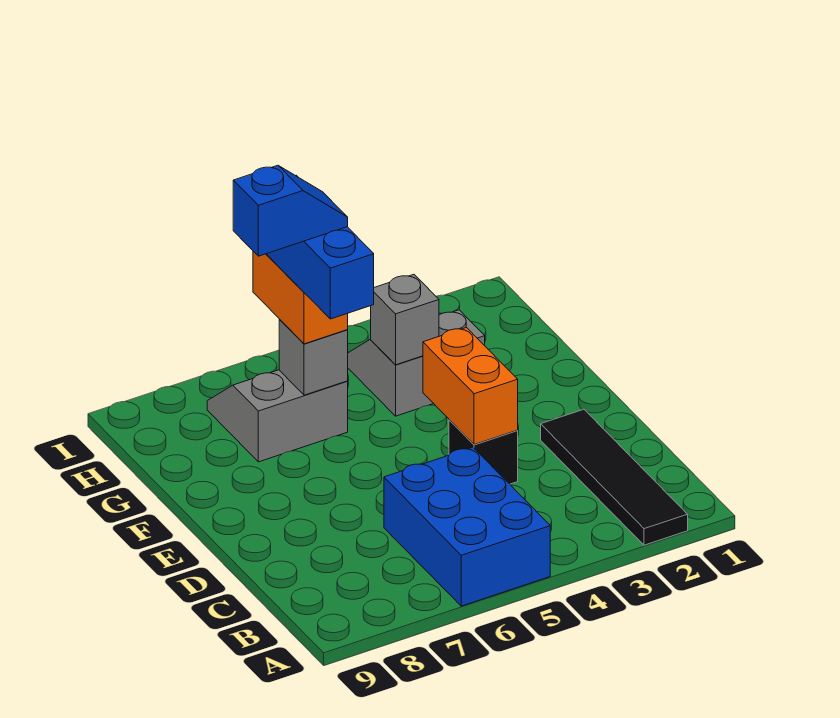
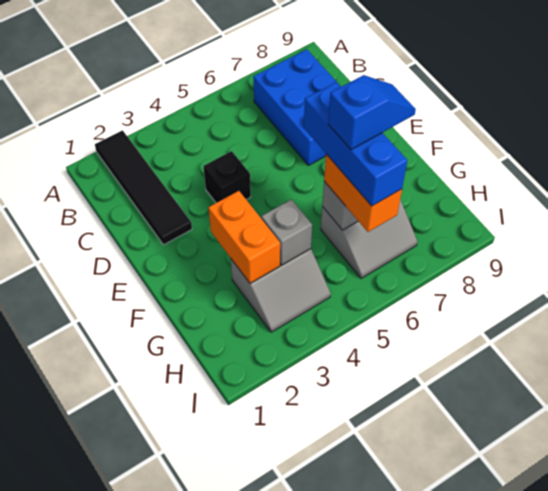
blue 2x3 brick [384,447,550,606] -> blue 2x3 brick moved to [253,49,341,165]
orange 1x2 brick [423,327,518,445] -> orange 1x2 brick moved to [208,191,280,283]
blue 1x2 slope [233,165,348,256] -> blue 1x2 slope turned to [328,75,416,150]

